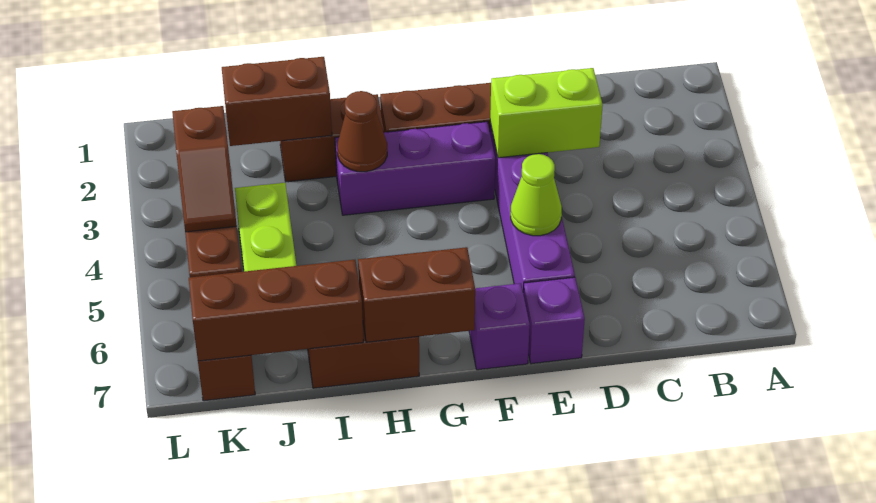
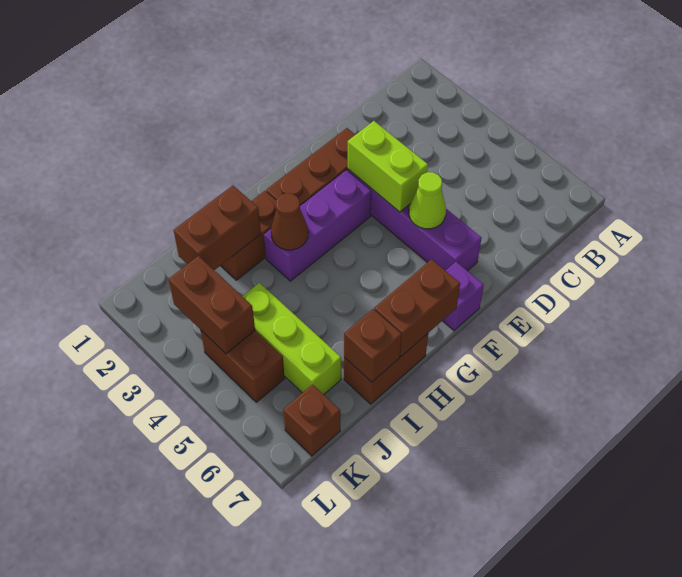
lime 1x2 brick [490,68,603,158] -> lime 1x2 brick turned to [347,121,428,212]
purple 1x1 brick [523,277,585,364] -> none
brown 1x3 brick [189,260,363,361] -> brown 1x1 brick [344,309,402,382]
brown 1x2 slope [172,106,237,232] -> brown 1x2 brick [169,256,255,354]

